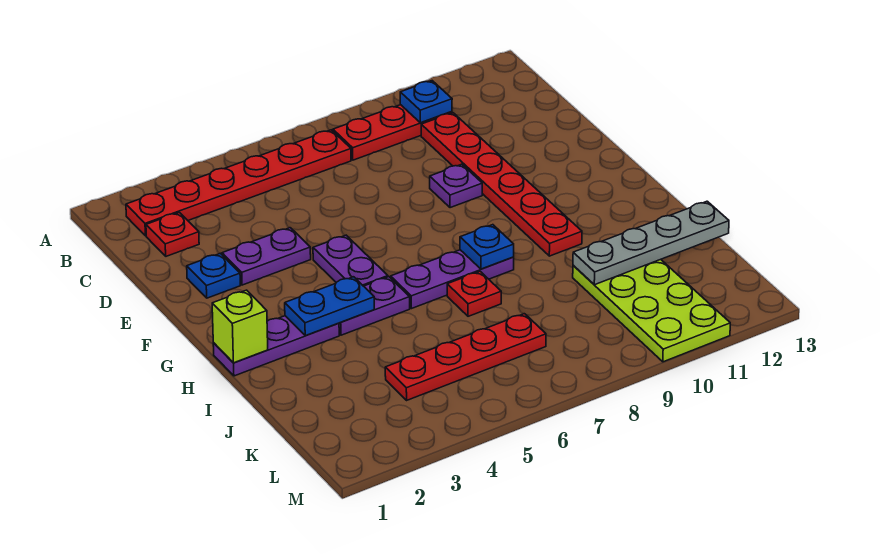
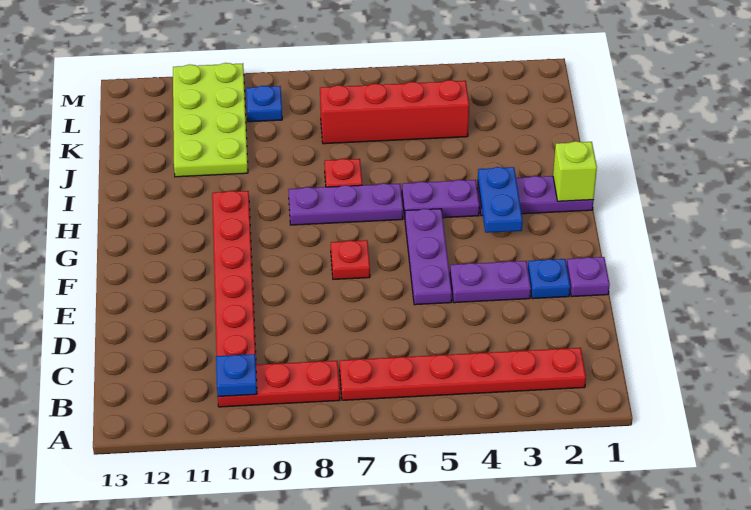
red 1x1 plate [146,212,199,256] -> red 1x1 plate moved to [331,240,370,279]
purple 1x1 plate [430,164,482,208] -> purple 1x1 plate moved to [567,257,610,297]
purple 1x2 plate [313,235,388,286] -> purple 1x3 plate [405,209,452,305]
blue 1x2 plate [285,277,374,336] -> blue 1x2 plate turned to [478,167,523,233]
blue 1x1 plate [460,225,514,269] -> blue 1x1 plate moved to [246,86,282,122]
grey 1x4 plate [573,201,729,285] -> none
red 1x4 plate [385,314,546,400] -> red 1x4 brick [320,80,469,144]

